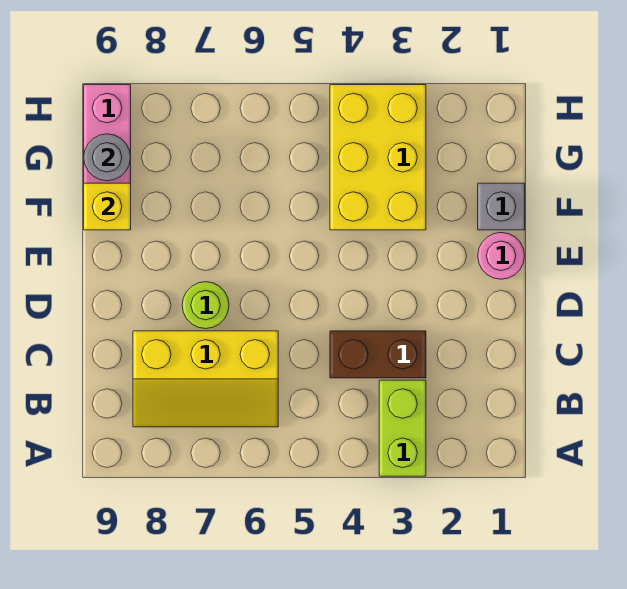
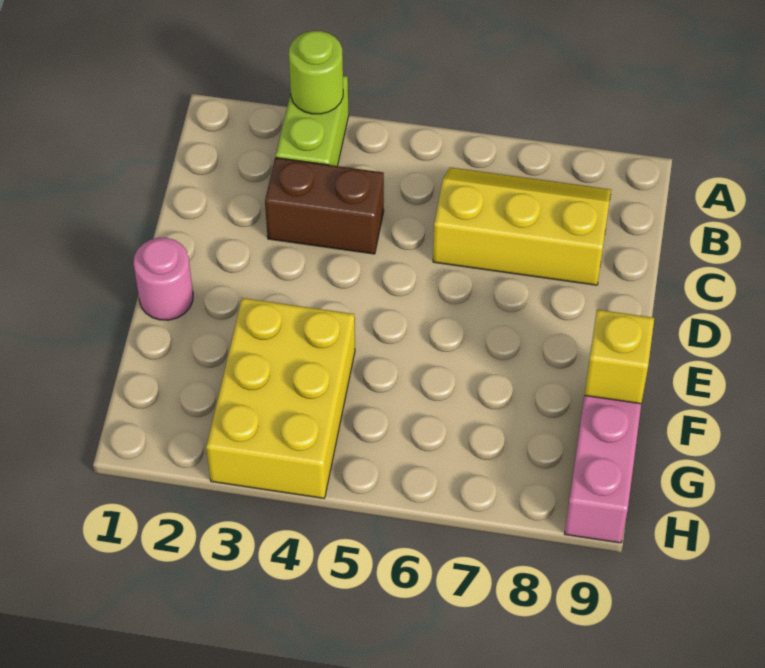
lime 1x1 round brick [182,282,229,329] -> lime 1x1 round brick moved to [289,31,343,114]
grey 1x1 brick [478,183,525,230] -> none
grey 1x1 round brick [84,134,131,181] -> none

